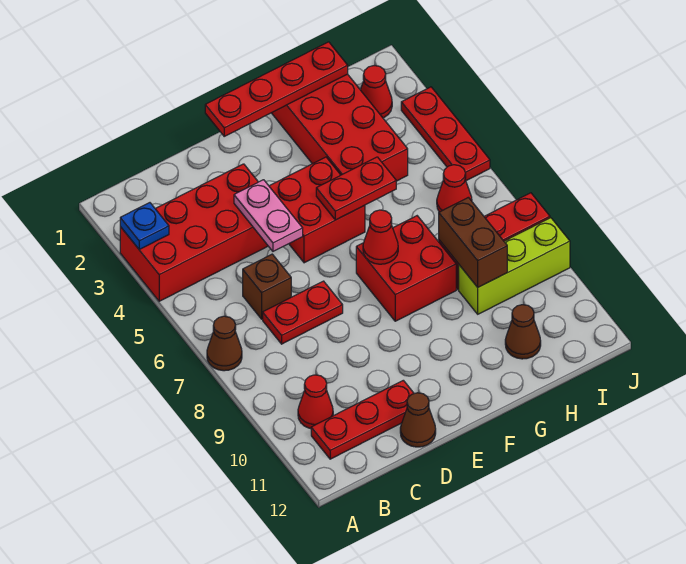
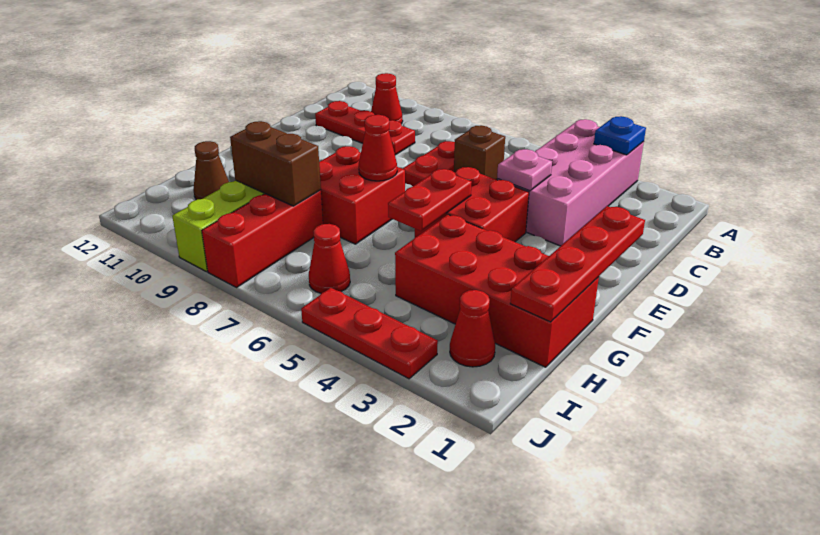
red 2x4 brick [120,164,268,301] -> pink 2x4 brick [497,119,644,246]
brown 1x1 cone [207,316,242,371] -> none
red 1x3 plate [311,380,414,459] -> red 1x3 plate turned to [315,101,415,155]
pink 1x2 plate [234,180,303,251] -> pink 1x1 plate [497,149,552,191]
brown 1x1 cone [400,393,436,447] -> none

